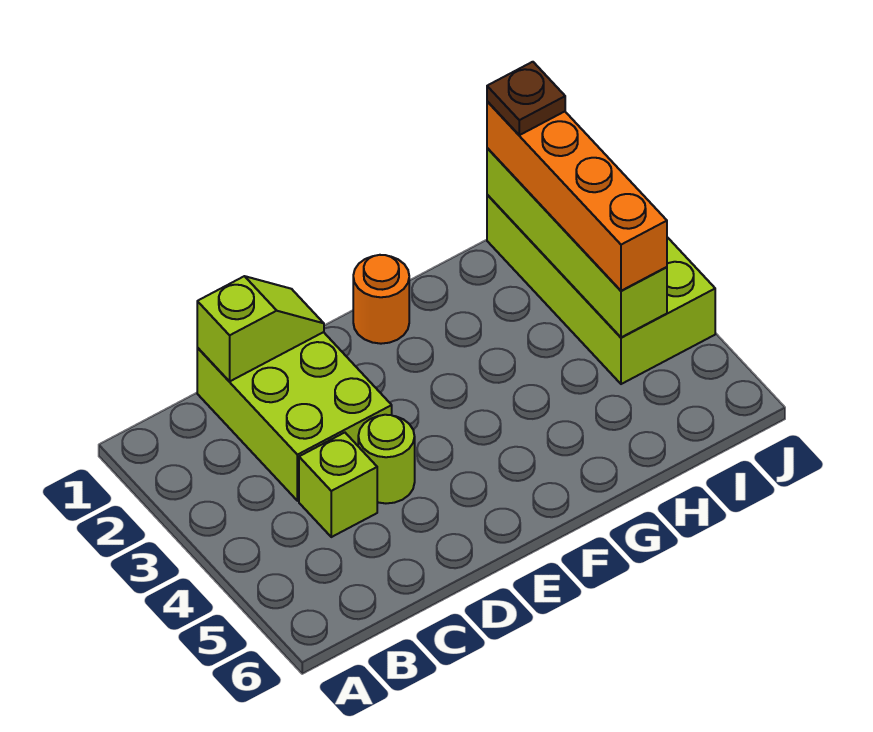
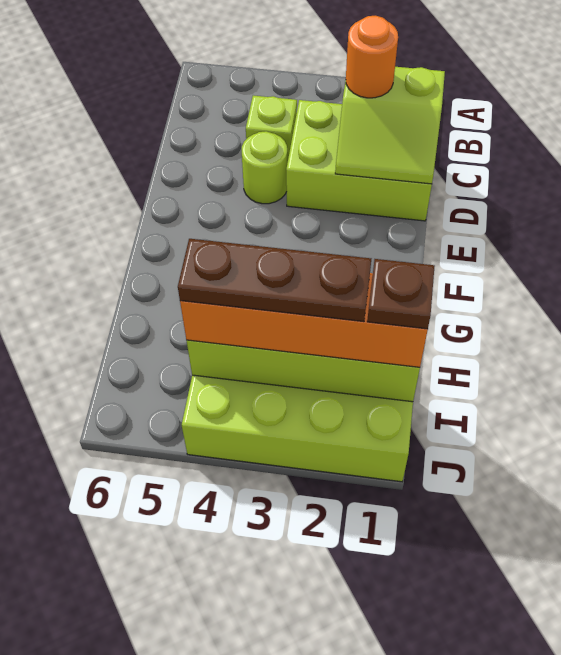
lime 1x2 slope [197,276,324,382] -> lime 2x2 slope [335,67,445,184]
orange 1x1 round brick [353,255,409,344] -> orange 1x1 round brick moved to [346,16,398,98]
none -> brown 1x3 plate [178,239,371,322]

